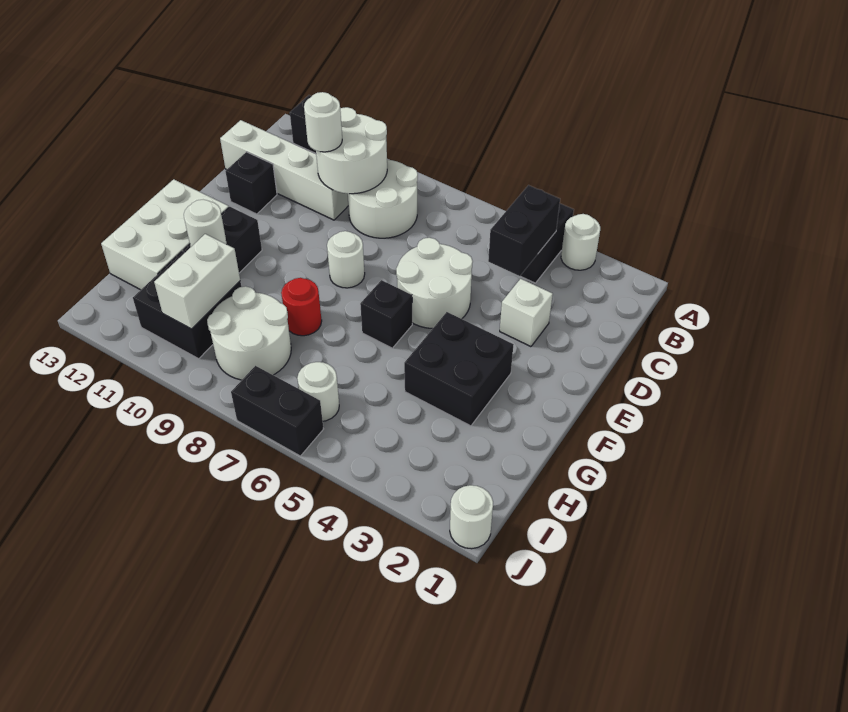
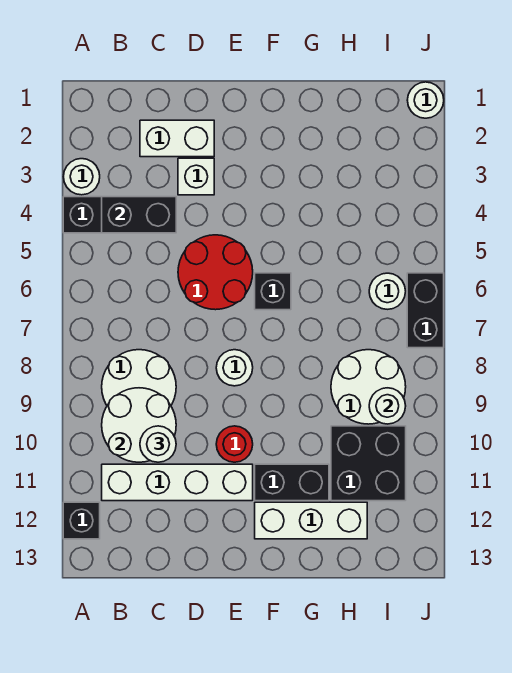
white 1x4 brick [220,120,348,220] -> white 1x4 brick turned to [102,464,253,501]
white 2x2 round brick [396,238,473,328] -> red 2x2 round brick [178,235,253,310]
black 1x1 brick [225,152,277,214] -> none
black 2x2 brick [404,312,514,426] -> none
white 2x3 brick [101,179,229,290] -> white 1x3 brick [255,502,367,539]
red 1x1 round brick [281,278,322,336] -> red 1x1 round brick moved to [216,426,253,462]
white 1x1 round brick [184,200,227,247] -> white 1x1 round brick moved to [369,388,406,424]
white 1x2 brick [154,234,240,329] -> white 1x2 brick moved to [140,120,214,157]

